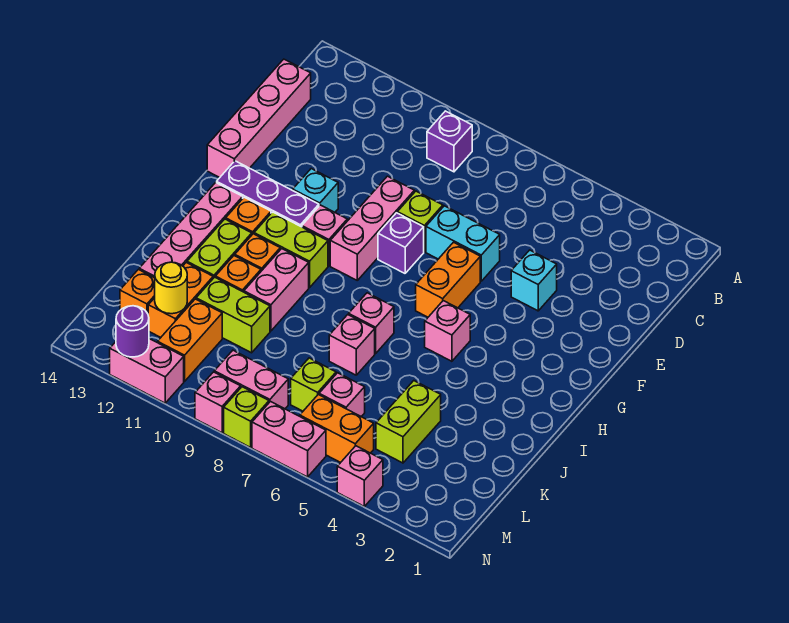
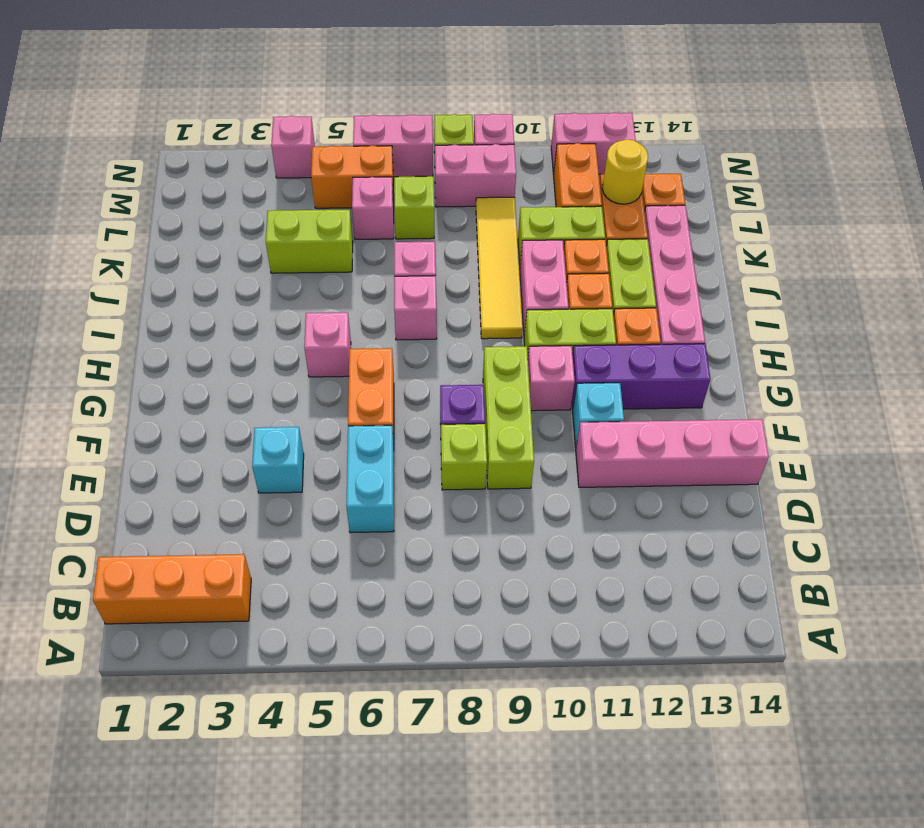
none -> orange 1x3 brick [93,554,251,624]
purple 1x1 brick [427,111,472,172] -> none
pink 1x4 brick [207,59,311,177] -> pink 1x4 brick turned to [576,419,769,487]
cyan 1x2 brick [426,206,500,281] -> cyan 1x2 brick turned to [346,425,394,533]
pink 1x3 brick [330,176,414,280] -> lime 1x3 brick [483,346,534,489]
none -> yellow 1x4 tile [476,197,523,339]
lime 1x2 brick [376,381,441,463] -> lime 1x2 brick turned to [266,210,353,273]
purple 1x1 round brick [116,306,149,357] -> none

